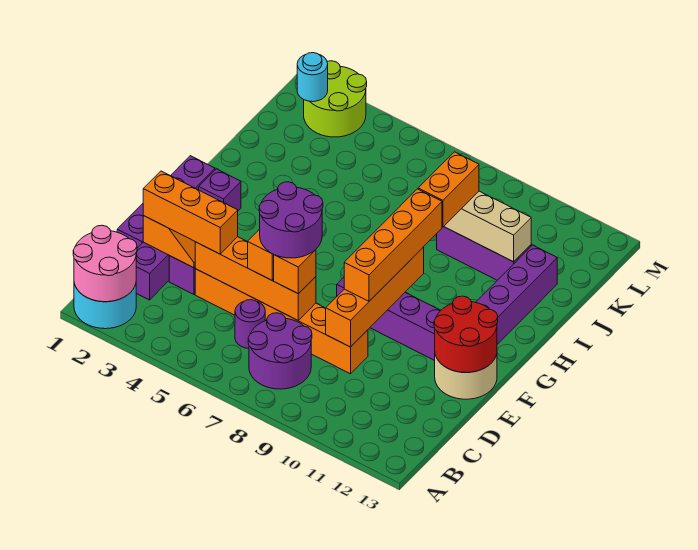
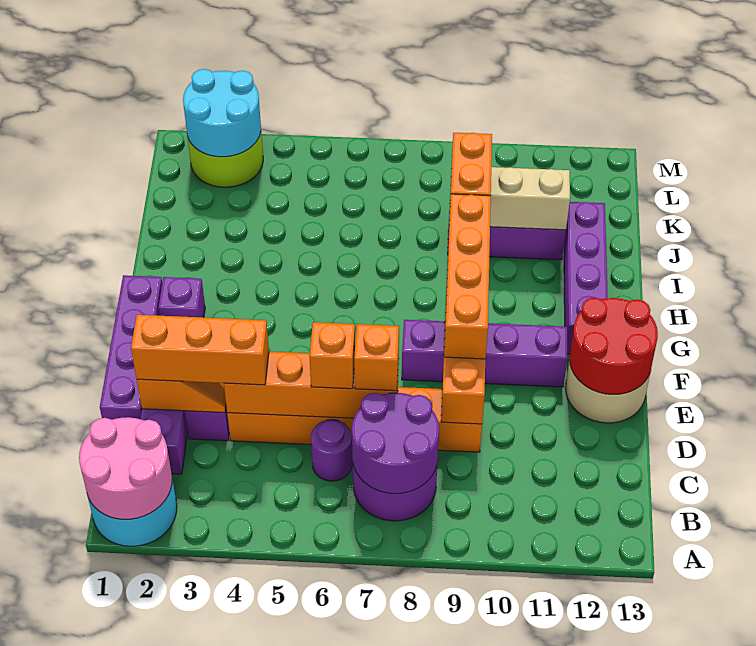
purple 2x2 round brick [259,182,323,258] -> purple 2x2 round brick moved to [352,393,439,494]
cyan 1x1 round brick [297,53,328,102] -> cyan 2x2 round brick [183,69,261,157]

